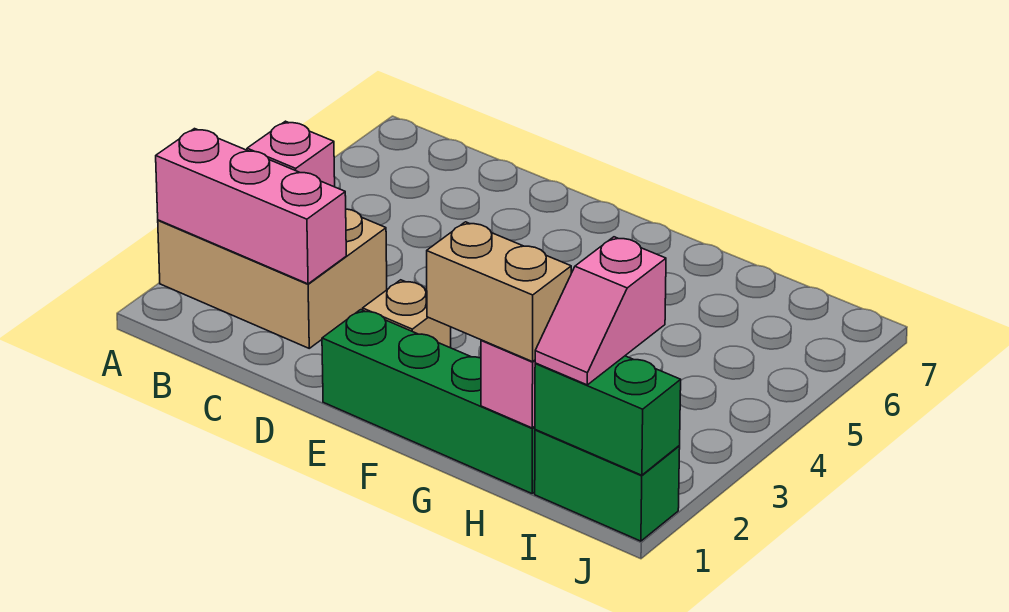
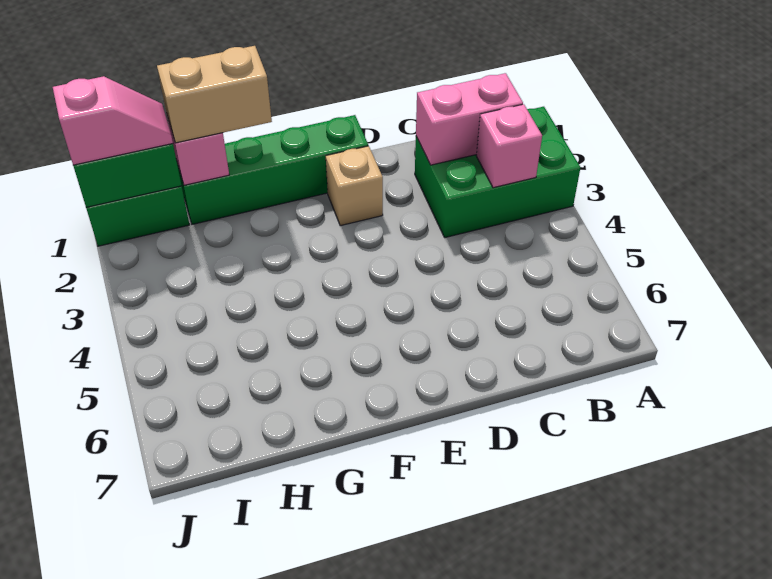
tan 2x3 brick [158,209,387,348] -> green 2x3 brick [415,107,580,238]
pink 1x3 brick [156,129,346,284] -> pink 1x2 brick [416,73,523,165]
pink 1x2 slope [535,237,666,385] -> pink 1x2 slope turned to [53,76,173,165]

